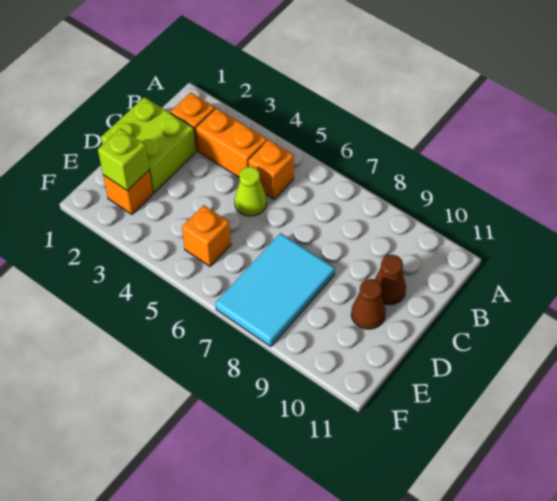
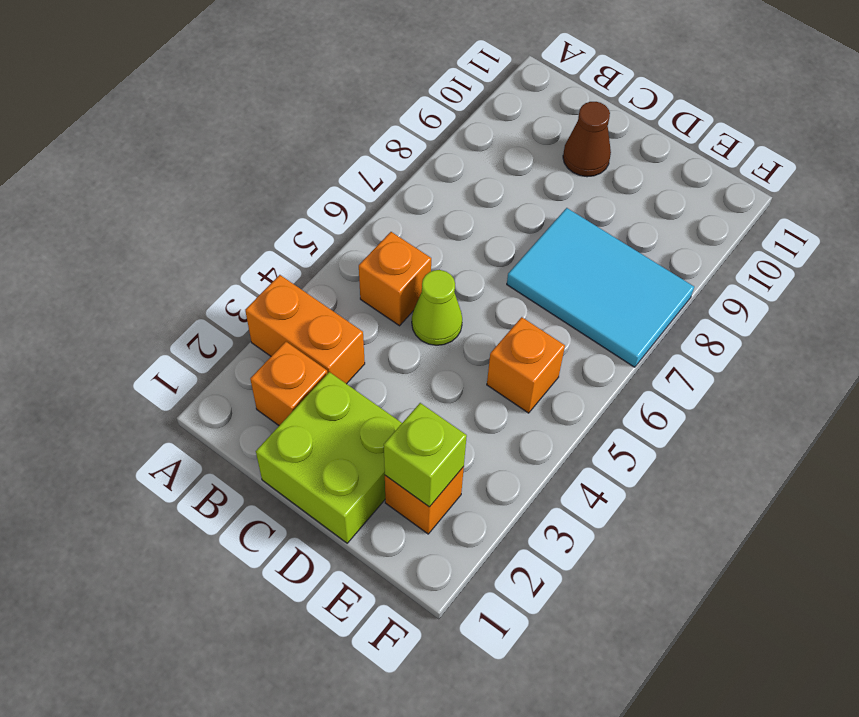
orange 1x2 brick [196,108,267,178] -> orange 1x2 brick turned to [245,275,365,384]
brown 1x1 cone [351,279,386,329] -> none

